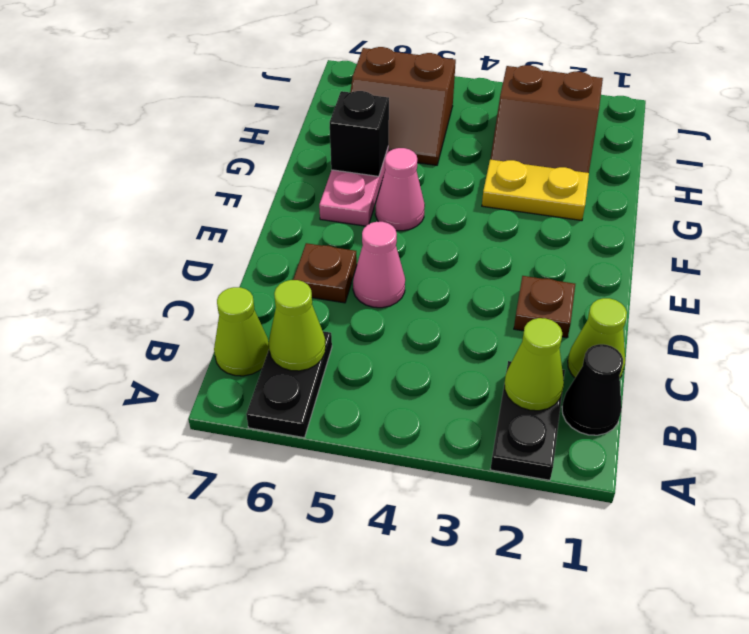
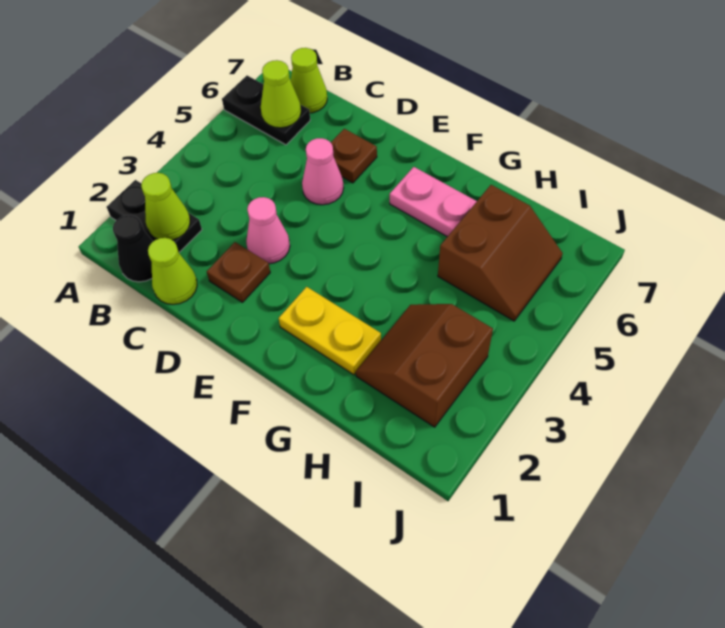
pink 1x1 cone [375,148,425,231] -> pink 1x1 cone moved to [246,197,290,264]
yellow 1x2 plate [482,160,589,221] -> yellow 1x2 plate turned to [279,287,381,375]
black 1x1 brick [330,91,389,176] -> none
brown 2x2 slope [350,47,456,165] -> brown 2x2 slope turned to [438,185,563,321]

